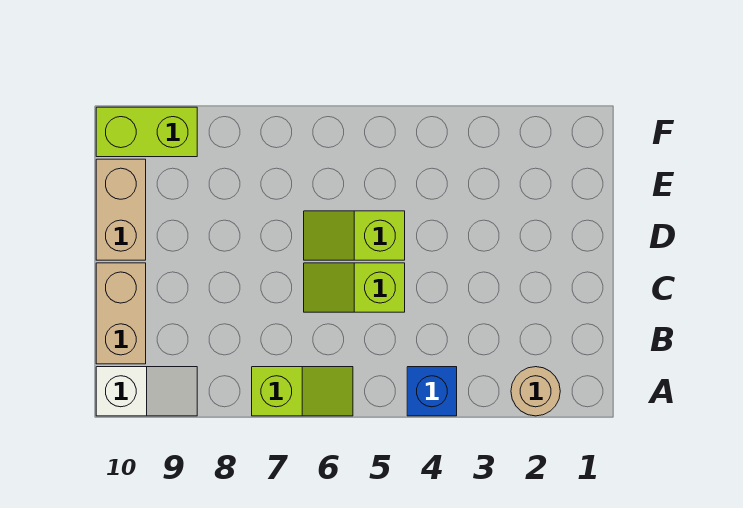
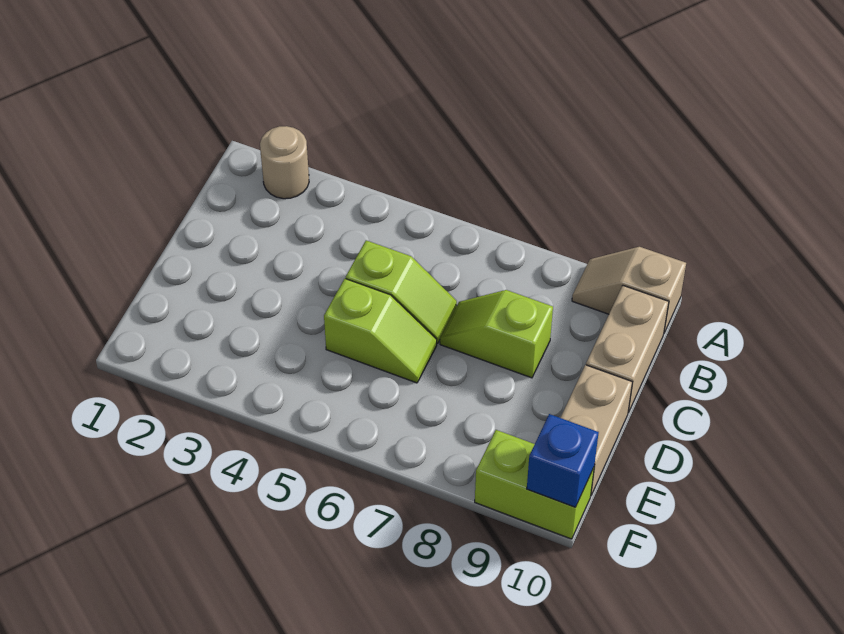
blue 1x1 brick [407,367,457,416] -> blue 1x1 brick moved to [527,414,599,507]
lime 1x2 slope [252,367,353,416] -> lime 1x2 slope moved to [440,290,553,378]
white 1x2 slope [96,367,197,416] -> tan 1x2 slope [572,247,686,333]

